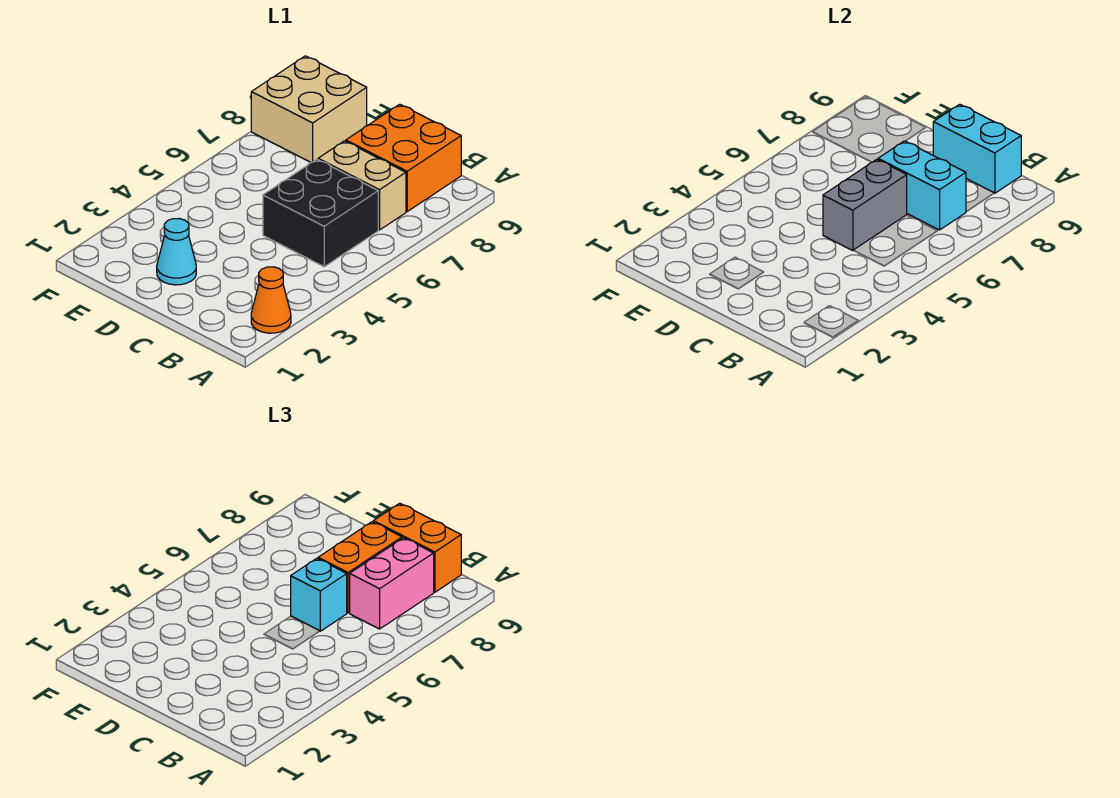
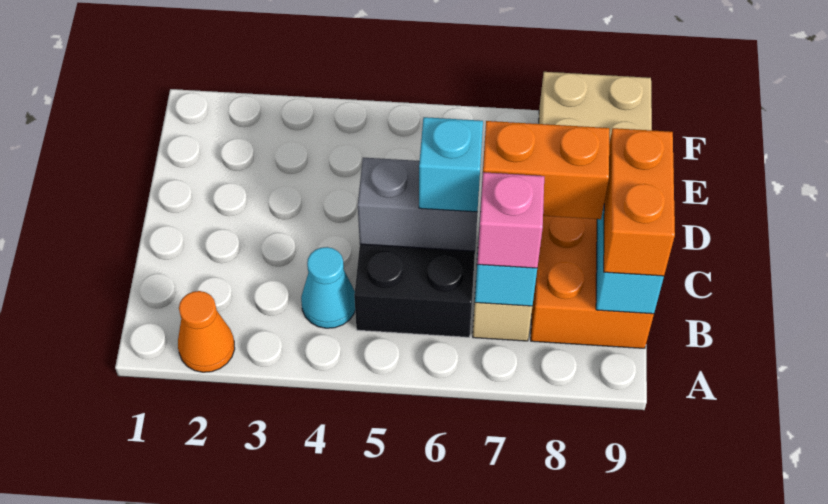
pink 1x2 brick [350,538,434,629] -> pink 1x1 brick [477,172,544,268]
cyan 1x1 cone [157,219,196,285] -> cyan 1x1 cone moved to [301,247,355,328]

